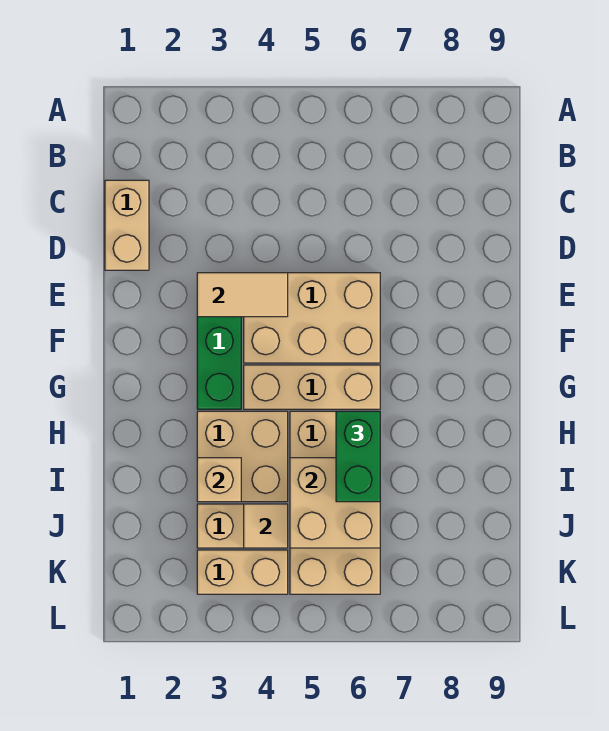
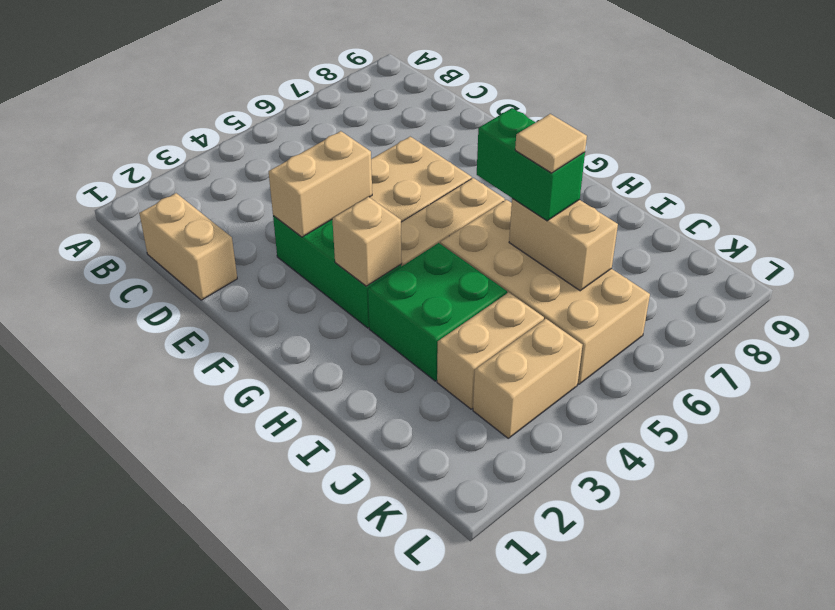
tan 1x2 tile [197,273,288,317] -> tan 1x2 brick [269,131,372,237]
tan 2x2 brick [197,411,288,502] -> green 2x2 brick [368,243,507,381]
tan 1x1 brick [197,458,241,502] -> tan 1x1 brick moved to [332,197,401,286]
tan 2x2 brick [290,458,380,548] -> tan 1x2 brick [509,198,618,291]
tan 1x1 tile [244,504,288,548] -> tan 1x1 tile moved to [515,114,587,173]

